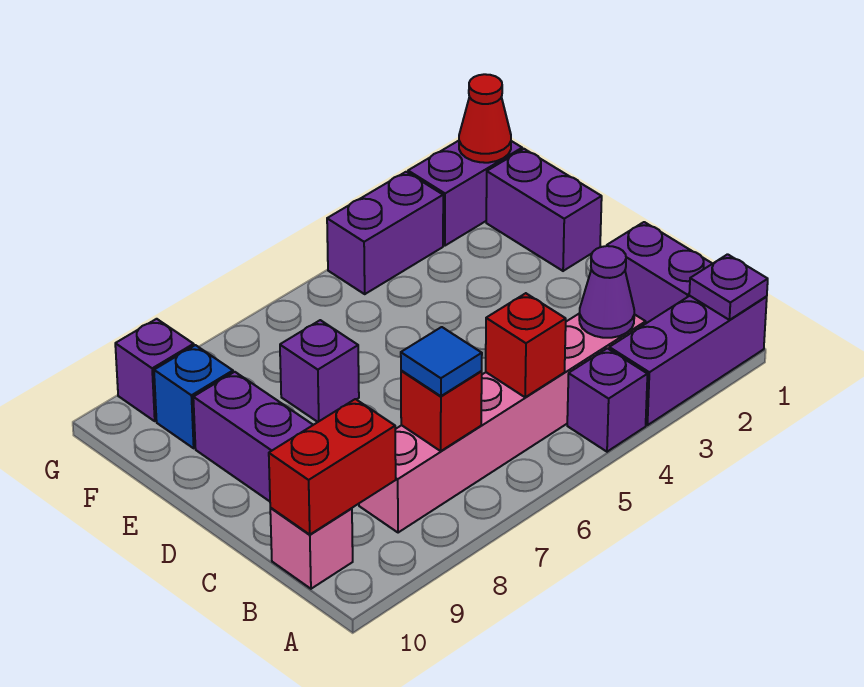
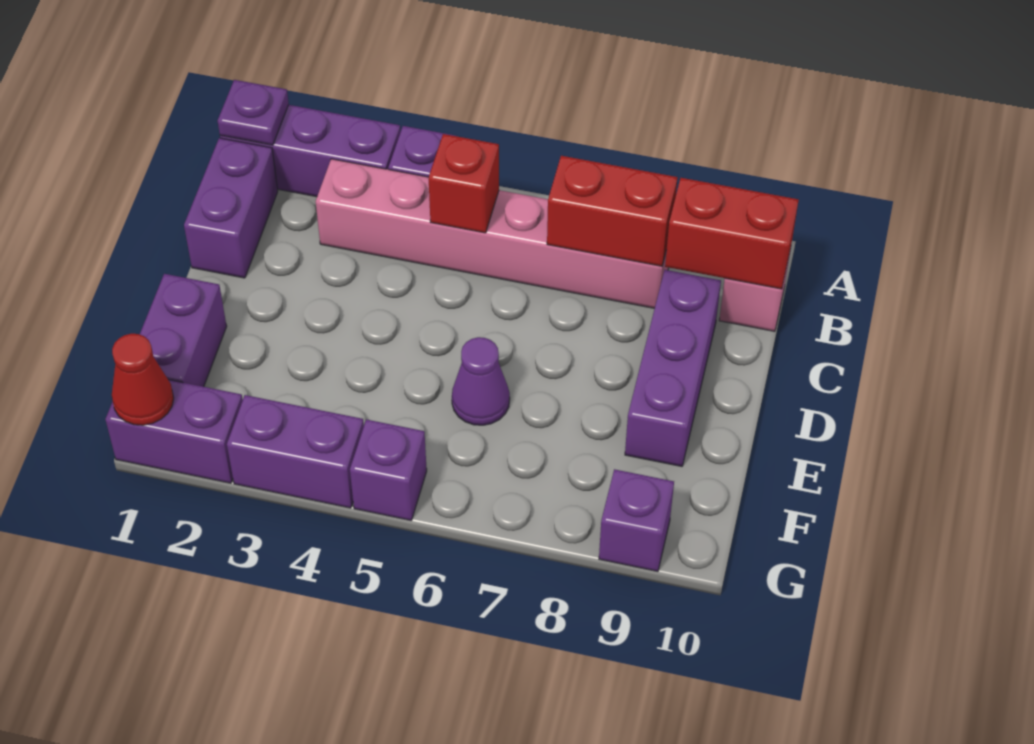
purple 1x1 cone [579,246,634,338] -> purple 1x1 cone moved to [452,337,510,425]
red 1x1 brick [401,370,482,451] -> red 1x2 brick [547,156,678,266]
blue 1x1 tile [401,327,482,396] -> none
purple 1x1 brick [280,320,359,422] -> purple 1x1 brick moved to [350,419,427,520]
blue 1x1 brick [154,345,233,448] -> none

